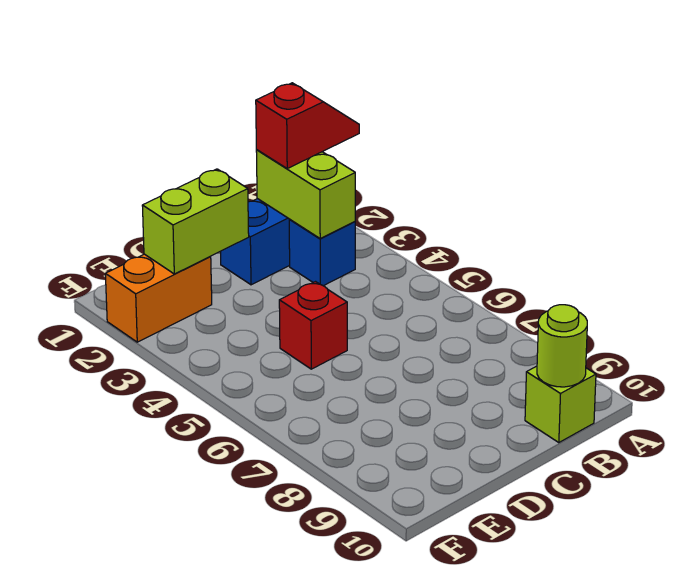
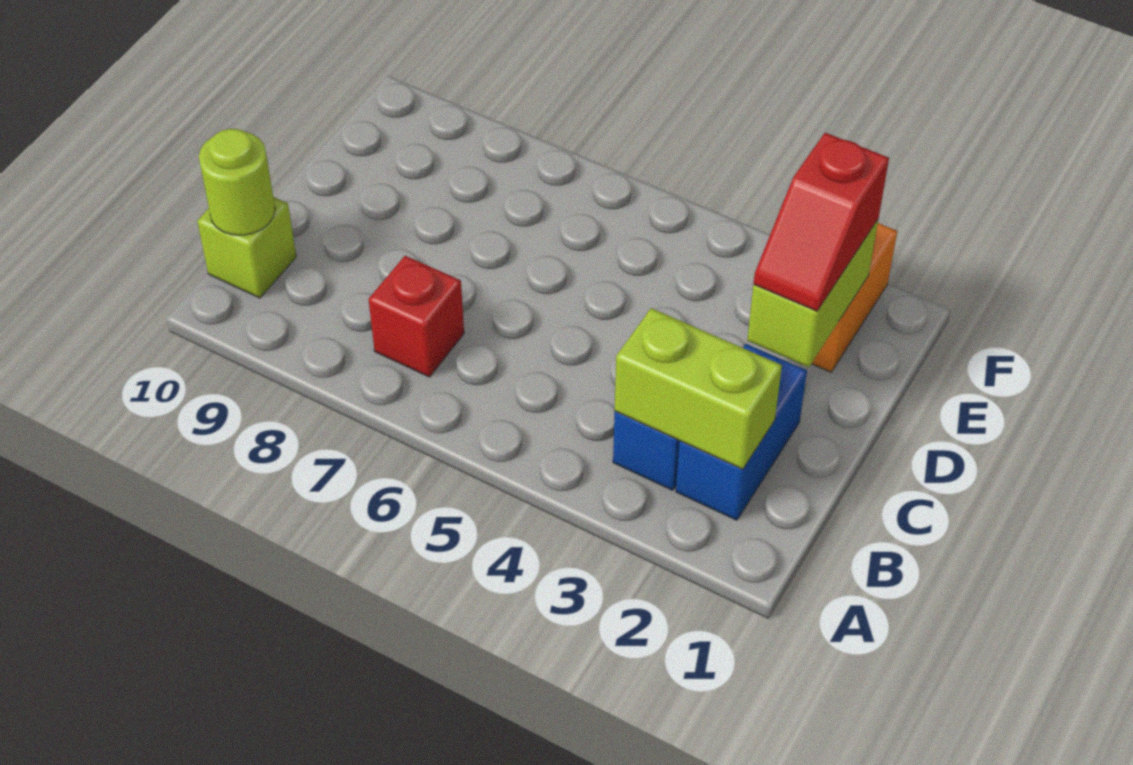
red 1x2 slope [256,83,359,168] -> red 1x2 slope moved to [753,133,889,311]
red 1x1 brick [279,282,347,369] -> red 1x1 brick moved to [369,256,464,377]

